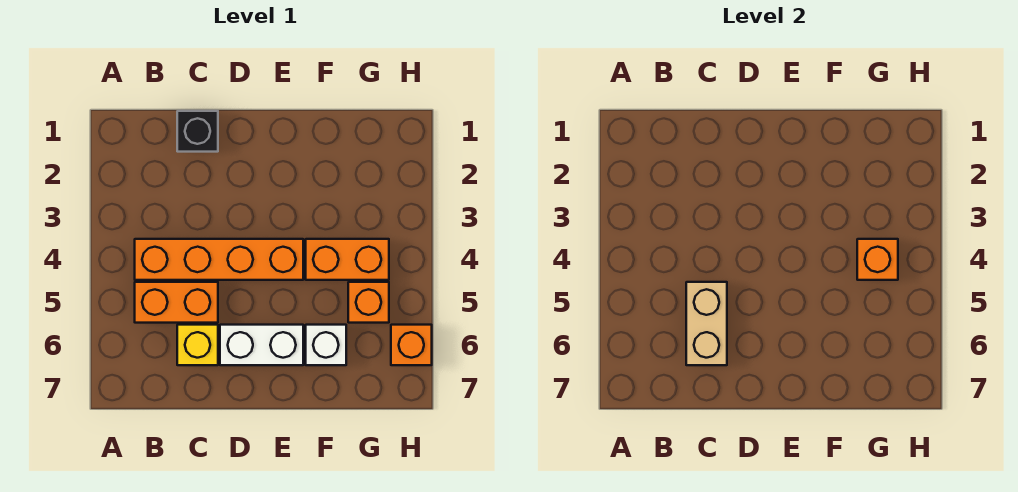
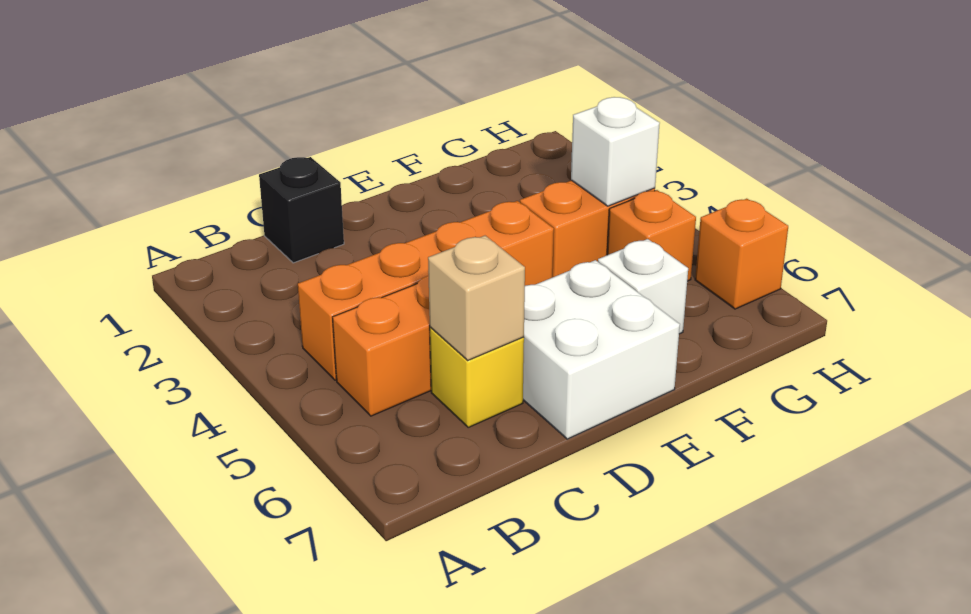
tan 1x2 brick [686,282,727,365] -> tan 1x1 brick [428,236,525,360]
white 1x2 brick [220,325,303,365] -> white 2x2 brick [523,260,680,439]
orange 1x1 brick [857,239,898,280] -> white 1x1 brick [571,97,660,206]

